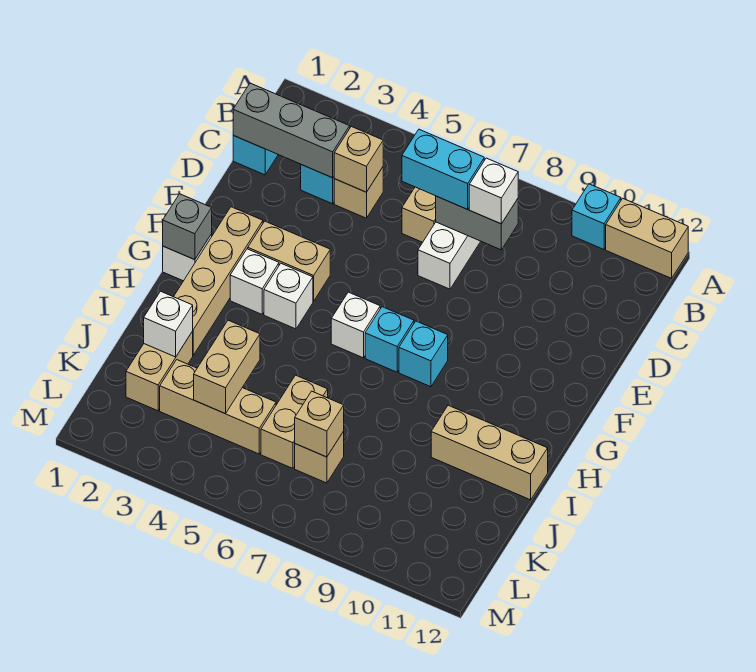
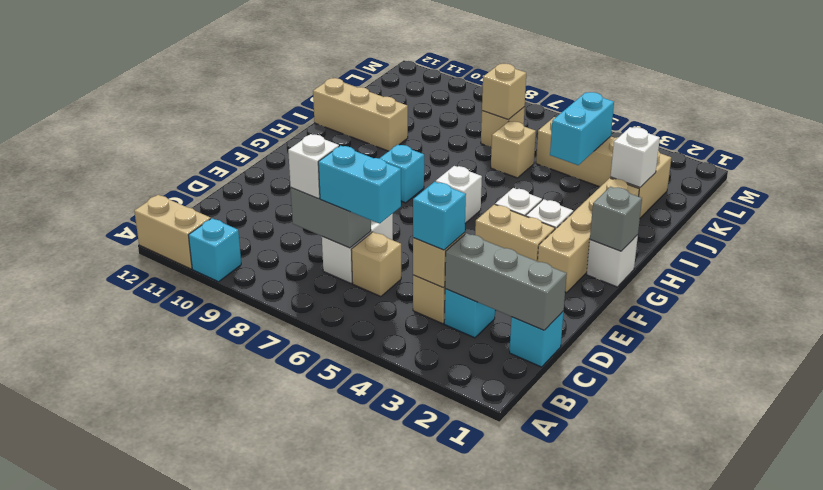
cyan 1x1 brick [365,307,414,372] -> cyan 1x1 brick moved to [413,182,466,250]
tan 1x2 brick [194,320,260,414] -> cyan 1x2 brick [550,92,614,165]
tan 1x2 brick [261,375,328,468] -> tan 1x1 brick [491,121,536,178]

